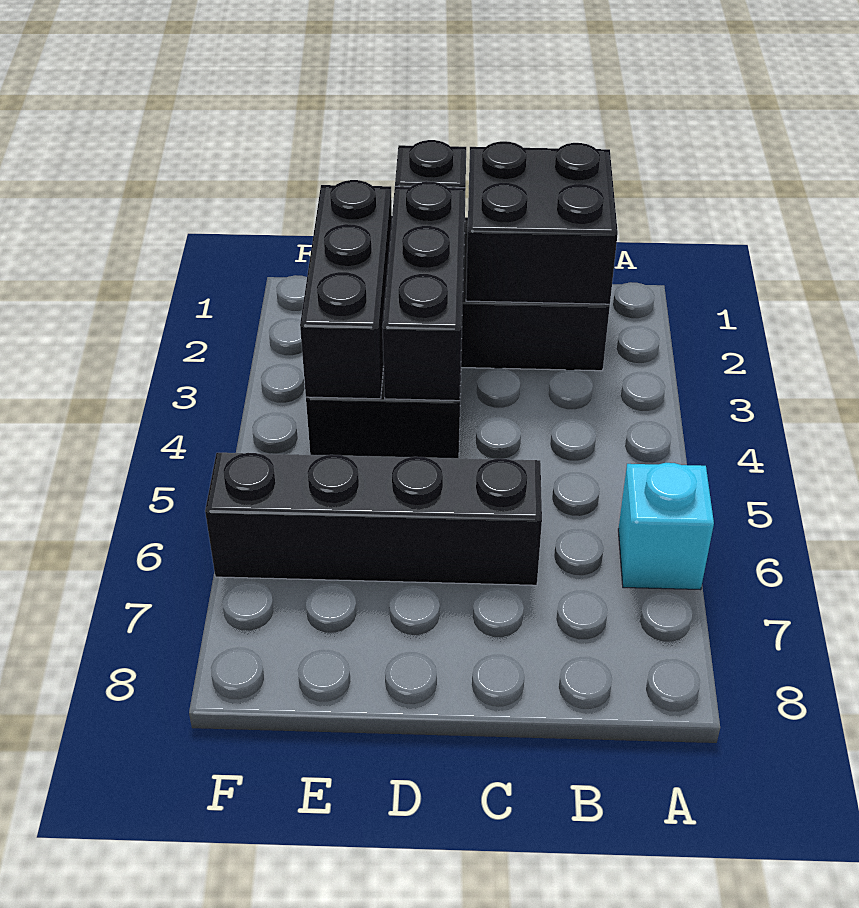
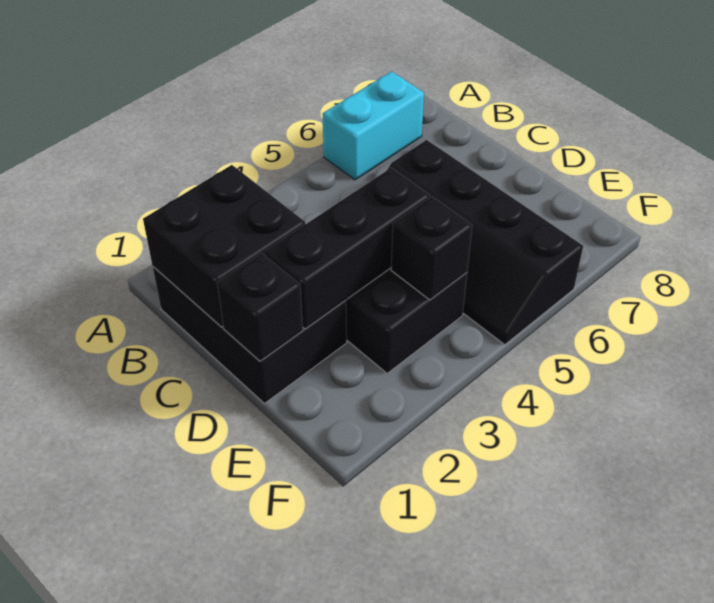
cyan 1x1 brick [618,463,714,590] -> cyan 1x2 brick [323,72,424,180]
black 1x3 brick [300,180,392,399] -> black 1x1 brick [391,197,472,300]

